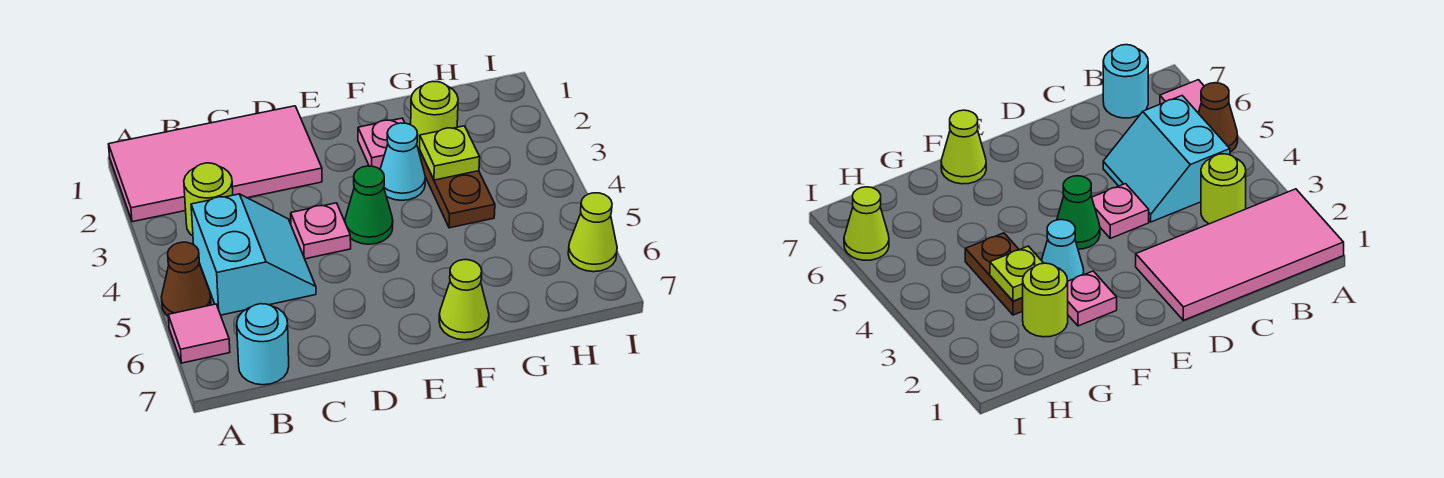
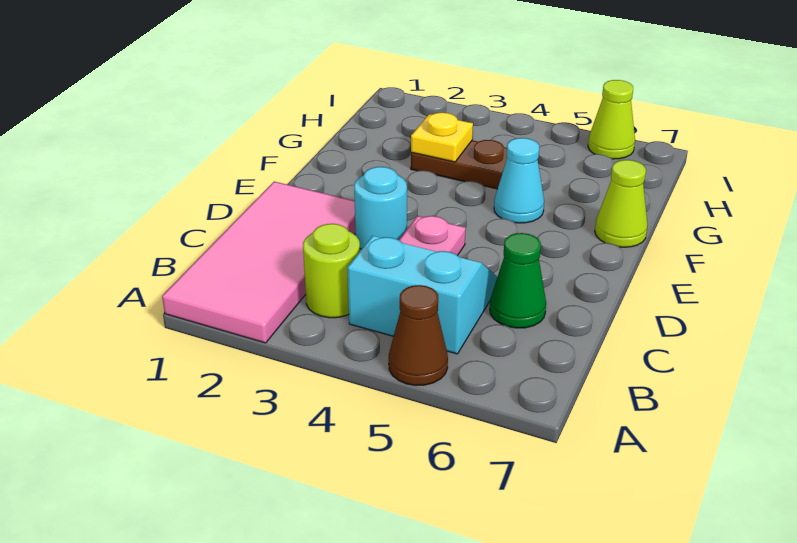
pink 1x1 tile [168,304,230,363] -> none
cyan 1x1 round brick [237,304,289,385] -> cyan 1x1 round brick moved to [354,167,407,249]
green 1x1 cone [345,166,393,244] -> green 1x1 cone moved to [490,233,546,328]
pink 1x1 plate [358,118,405,169] -> none
cyan 1x1 cone [380,123,425,200] -> cyan 1x1 cone moved to [494,138,544,223]
lime 1x1 round brick [411,82,458,152] -> none
lime 1x1 plate [420,126,480,180] -> yellow 1x1 plate [411,113,473,162]

